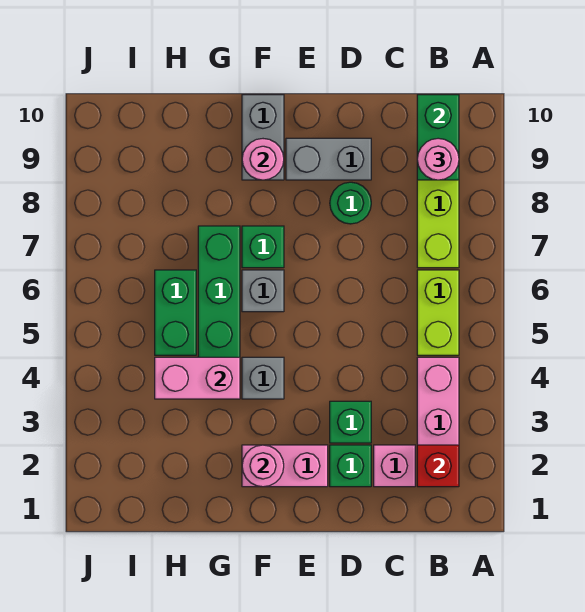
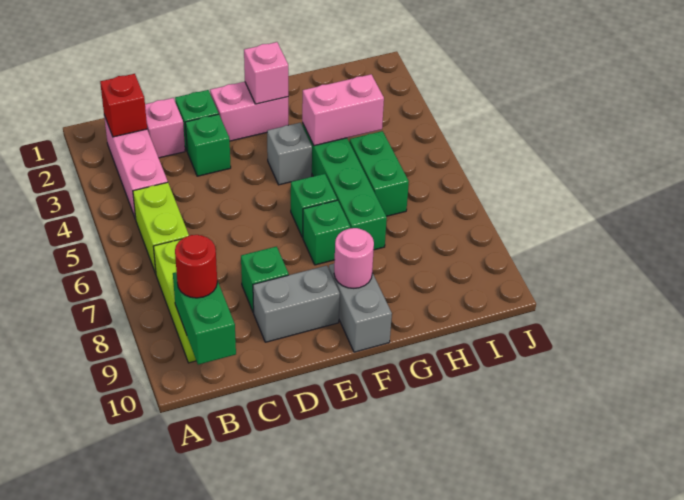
pink 1x1 round brick [417,138,459,180] -> red 1x1 round brick [175,235,217,298]
green 1x1 round brick [330,182,371,224] -> green 1x1 brick [241,247,289,313]
pink 1x1 round brick [242,445,284,487] -> pink 1x1 brick [244,42,288,104]
grey 1x1 brick [242,270,284,312] -> green 1x1 brick [290,174,337,238]

